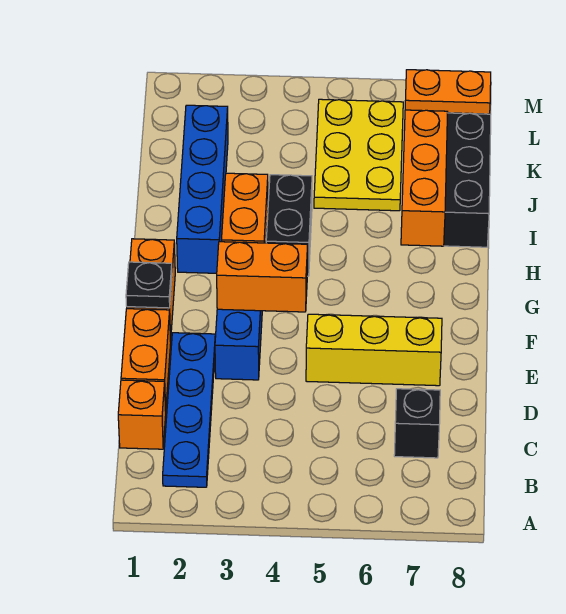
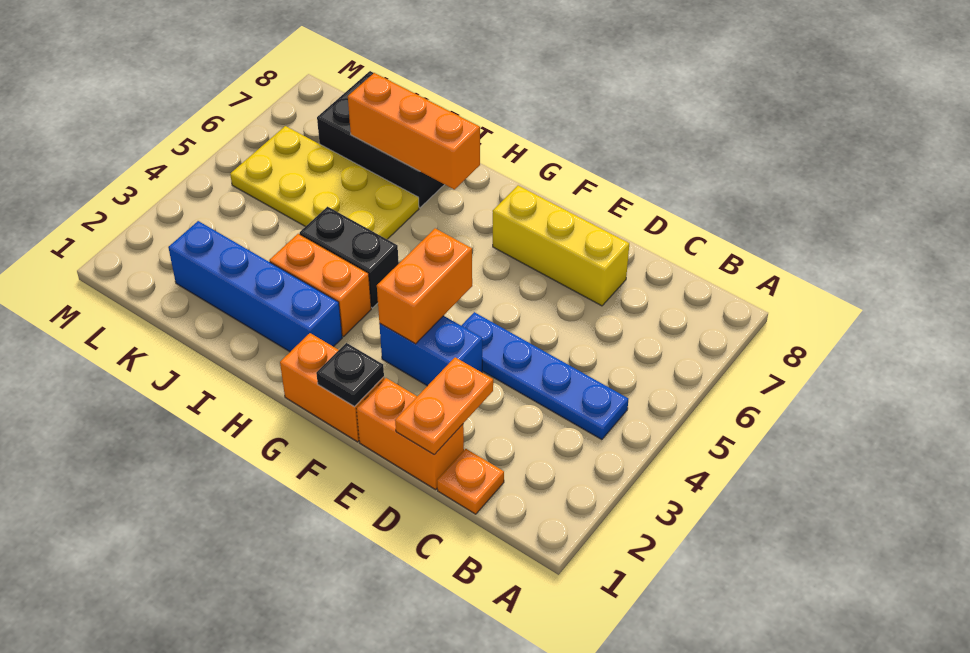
blue 1x4 plate [163,333,215,487] -> blue 1x4 plate moved to [461,312,628,440]
orange 1x1 brick [118,380,166,449] -> orange 1x1 plate [437,449,504,514]
black 1x1 brick [394,389,440,458] -> none
yellow 1x3 brick [306,314,442,386] -> yellow 1x3 brick turned to [493,185,629,306]
yellow 2x3 plate [314,99,403,211] -> yellow 2x4 plate [230,126,419,239]
orange 1x2 plate [405,70,491,114] -> orange 1x2 plate moved to [395,357,493,455]

